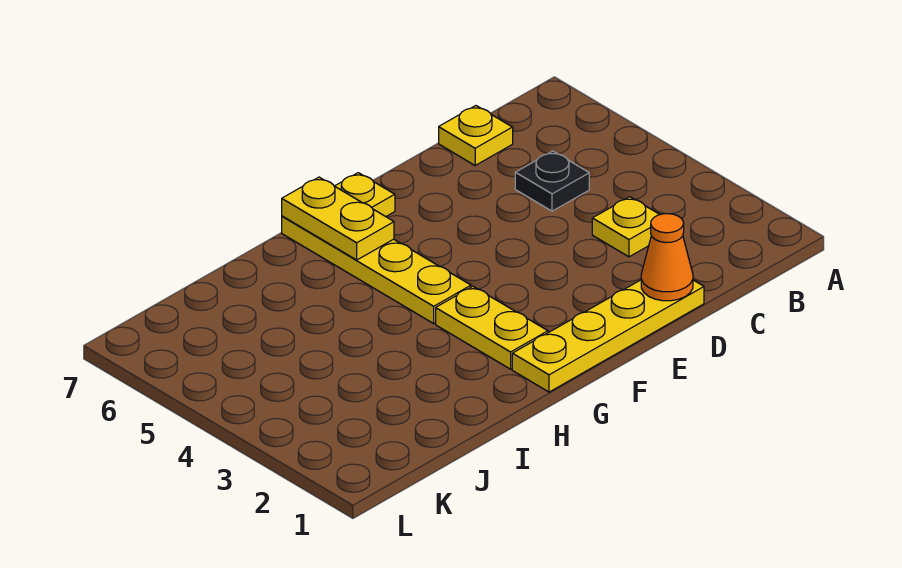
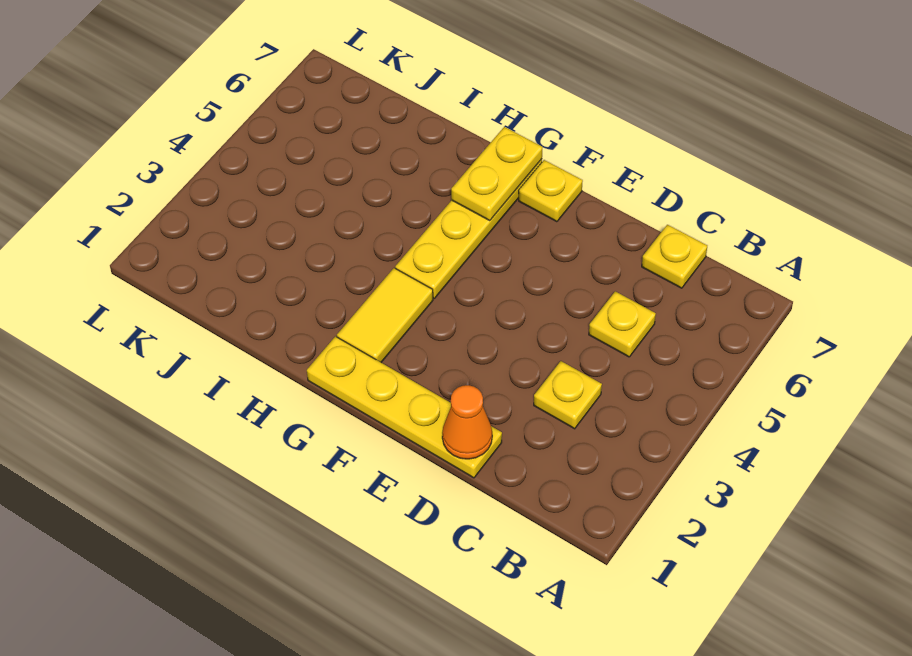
black 1x1 plate [515,151,589,211] -> yellow 1x1 plate [589,291,656,357]
yellow 1x2 plate [436,286,548,369] -> yellow 1x2 tile [337,268,433,362]

